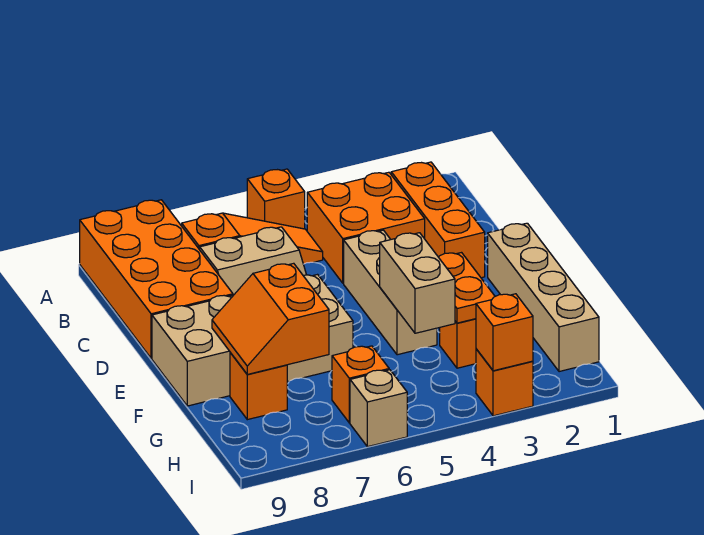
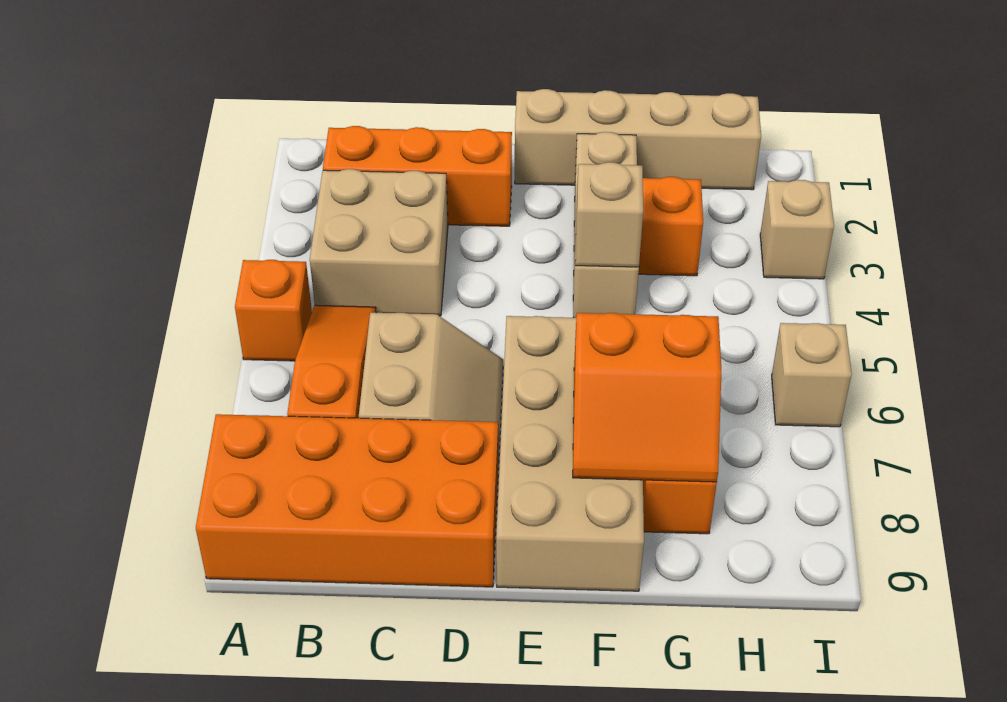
orange 2x2 brick [307,172,425,283] -> tan 2x2 brick [310,169,448,316]
tan 1x3 brick [344,230,437,355] -> tan 1x3 brick turned to [573,132,639,318]
orange 1x2 plate [439,253,495,323] -> none
tan 1x2 brick [380,233,455,333] -> tan 1x1 brick [575,162,643,267]
orange 1x1 brick [332,346,389,423] -> none
orange 1x1 brick [476,349,533,416] -> tan 1x1 brick [760,180,834,279]
orange 1x1 brick [476,294,533,371] -> none

